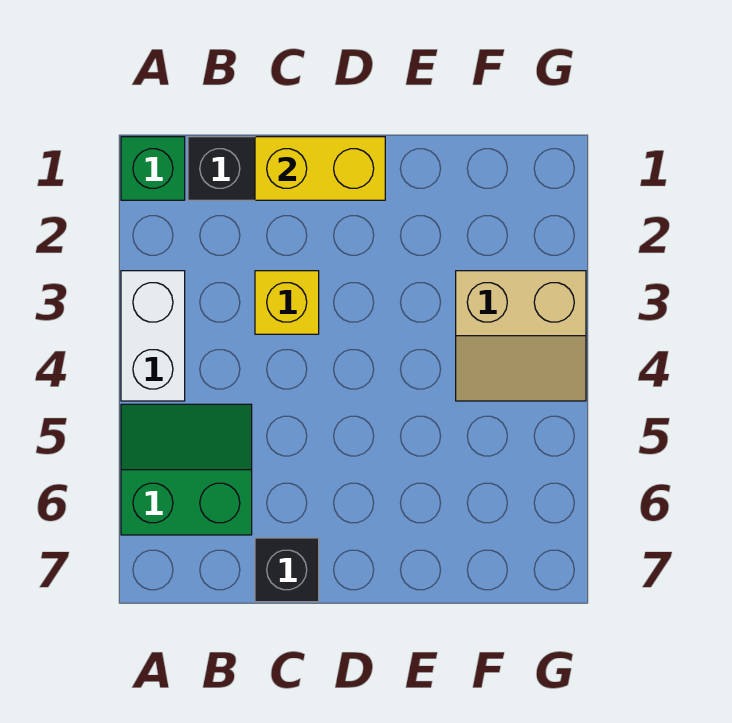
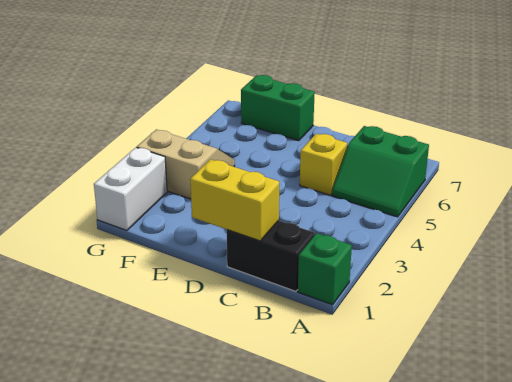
white 1x2 brick [121,271,185,401] -> white 1x2 brick moved to [94,147,167,230]
yellow 1x1 brick [255,271,319,334] -> yellow 1x1 brick moved to [300,134,347,195]
black 1x1 brick [255,538,319,602] -> none
none -> green 1x2 brick [241,75,315,141]

